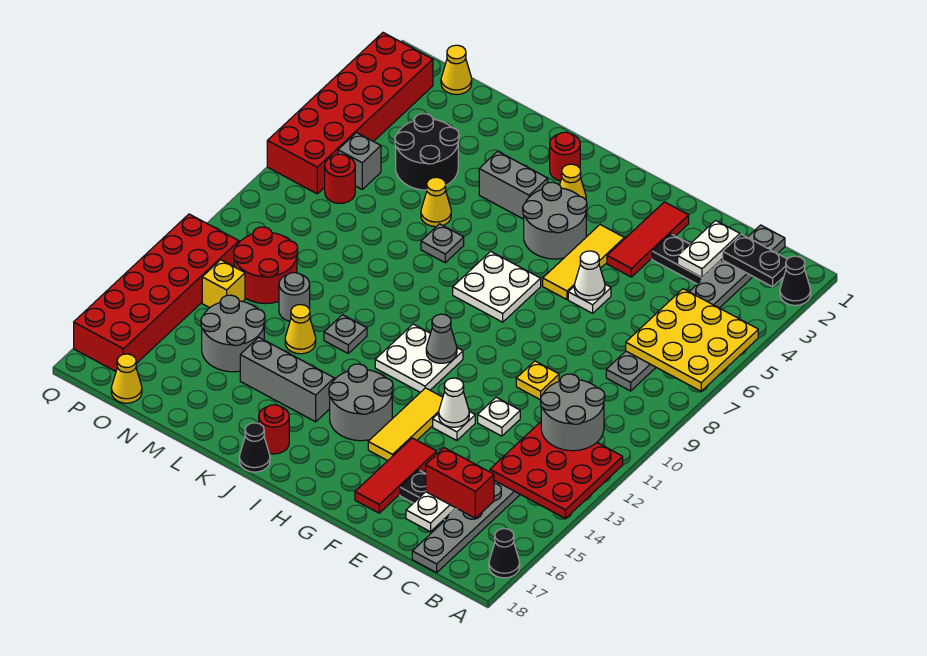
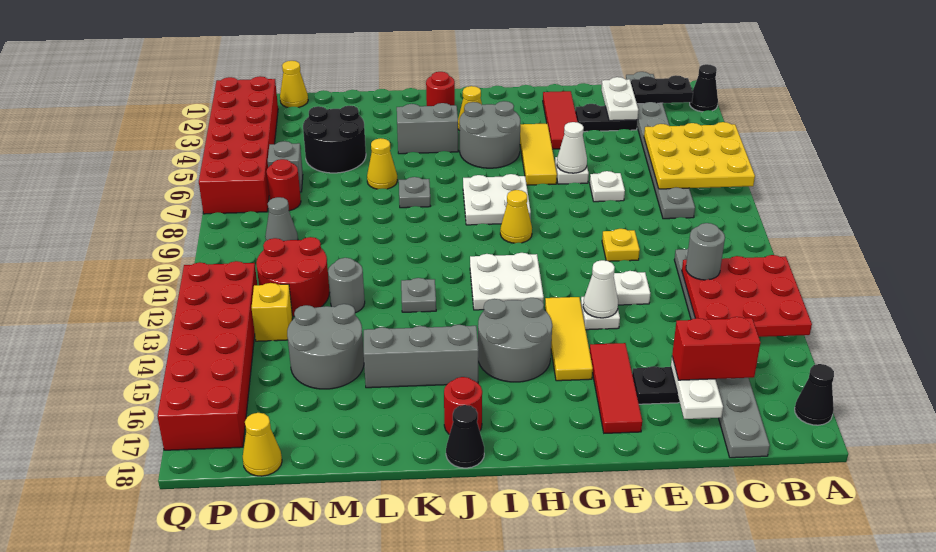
grey 2x2 round brick [541,374,605,451] -> grey 1x1 round brick [686,223,725,280]
none -> white 1x1 plate [590,171,625,202]
grey 1x1 cone [426,314,457,363] -> grey 1x1 cone moved to [265,197,298,241]
yellow 1x1 cone [285,305,316,354] -> yellow 1x1 cone moved to [500,190,532,243]

